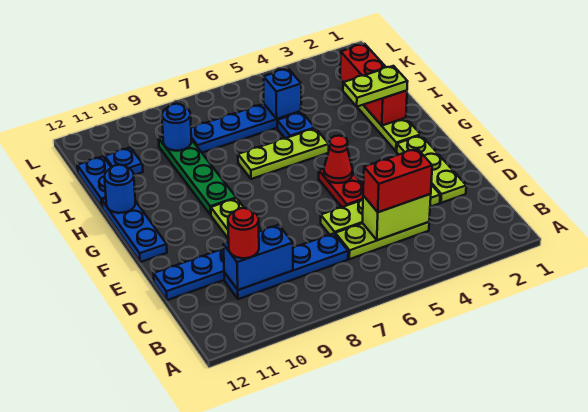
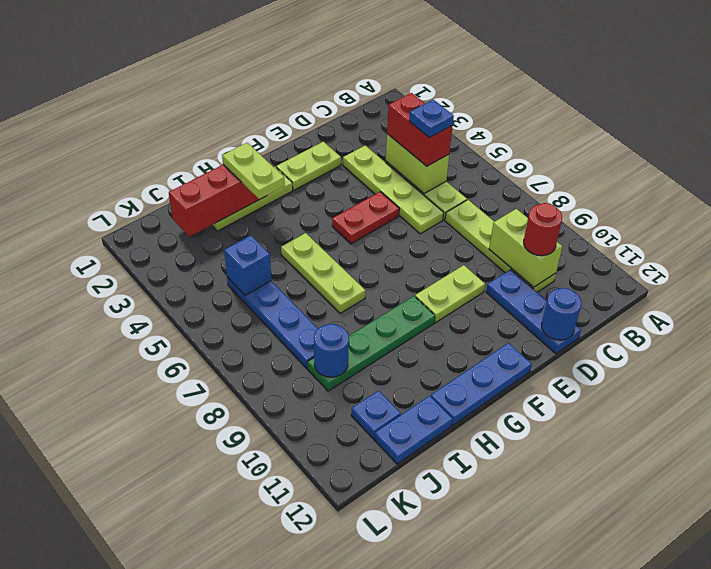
blue 1x4 plate [224,233,348,299] -> lime 1x4 plate [445,200,556,292]
blue 1x2 brick [223,225,293,290] -> lime 1x2 brick [489,209,562,287]
lime 1x3 plate [397,135,466,203] -> lime 1x2 plate [276,142,341,190]
red 1x1 cone [324,136,352,183] -> none
blue 1x1 round brick [105,165,135,213] -> blue 1x1 round brick moved to [542,288,581,340]
blue 1x1 plate [277,112,315,138] -> blue 1x1 plate moved to [409,100,454,137]

